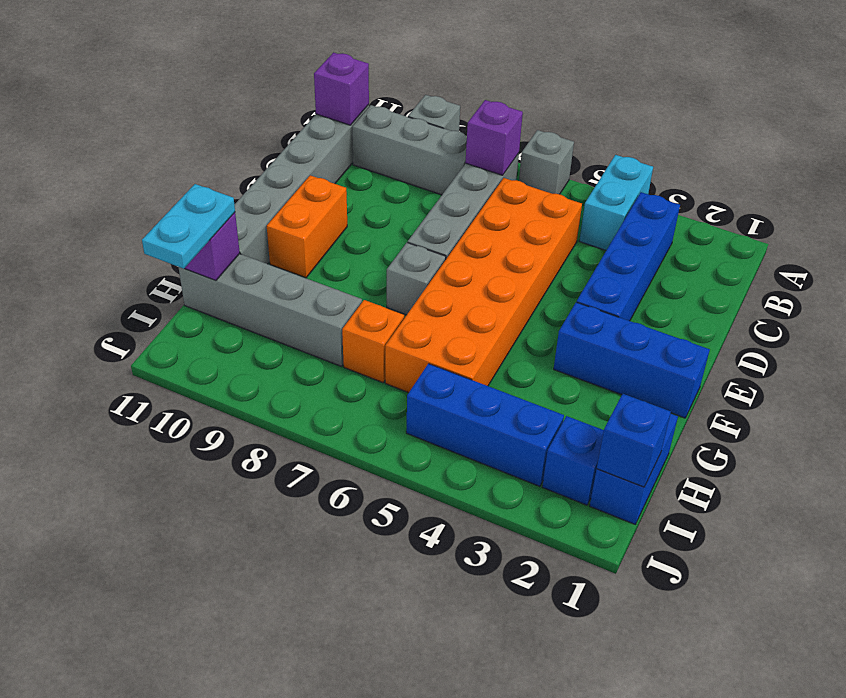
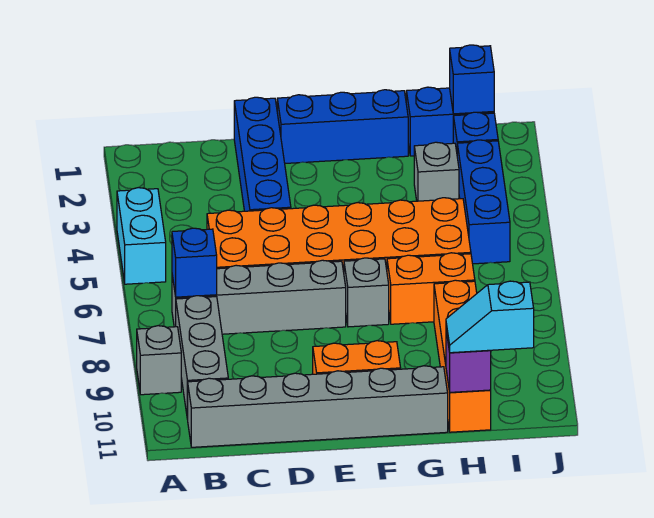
cyan 1x2 brick [580,155,653,250] -> cyan 1x2 brick turned to [117,188,166,284]
grey 1x1 brick [519,130,574,194] -> grey 1x1 brick moved to [414,142,459,201]
blue 1x4 brick [577,192,680,321] -> blue 1x4 brick turned to [234,97,291,211]
purple 1x1 brick [465,100,523,175] -> blue 1x1 brick [172,228,217,297]
purple 1x1 brick [314,53,369,125] -> none
blue 1x3 brick [554,302,710,418] -> blue 1x3 brick turned to [277,90,408,163]
orange 1x1 brick [342,300,404,383] -> orange 1x2 brick [387,253,475,324]
grey 1x4 brick [179,254,362,366] -> orange 1x4 brick [434,280,491,432]
cyan 1x2 plate [142,184,235,269] -> cyan 1x2 slope [446,281,534,353]

